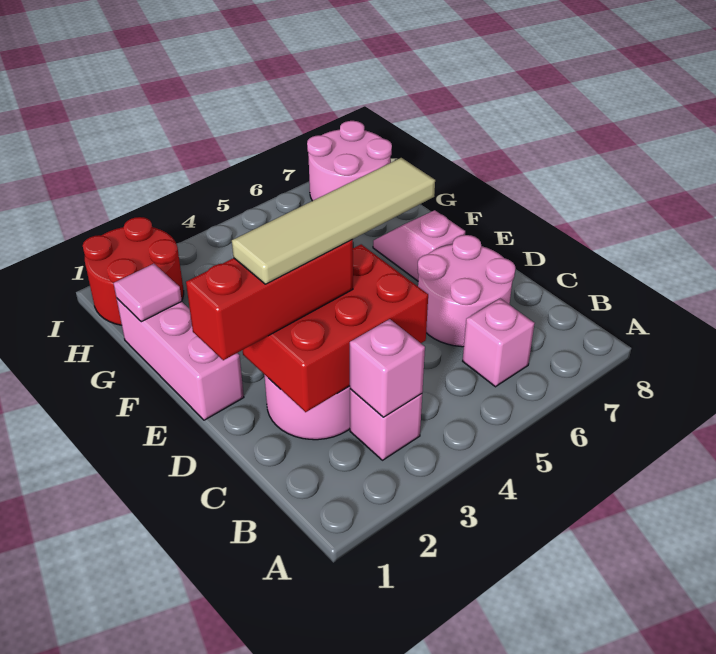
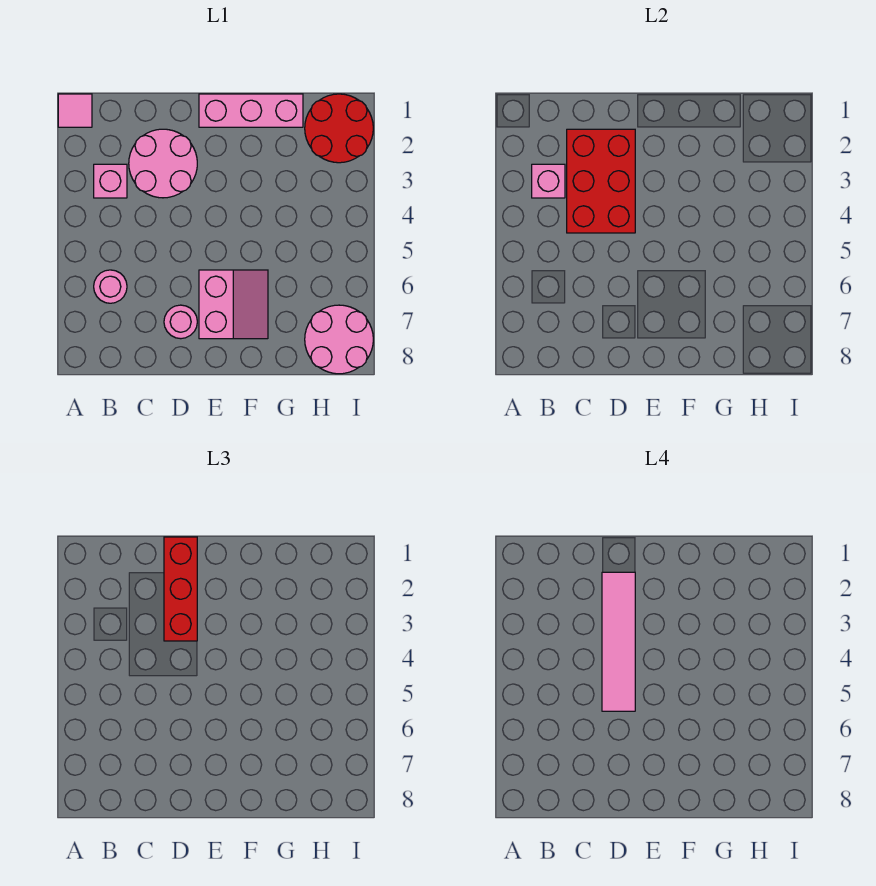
pink 1x1 brick [463,299,535,387] -> pink 1x1 round brick [94,270,127,303]
pink 2x2 round brick [418,235,516,347] -> pink 1x1 round brick [164,305,197,339]
tan 1x4 tile [232,158,435,284] -> pink 1x4 tile [602,572,635,711]
pink 1x2 slope [373,210,465,281] -> pink 2x2 slope [199,270,268,339]
pink 1x1 tile [113,264,182,322] -> pink 1x1 tile moved to [58,94,92,127]

